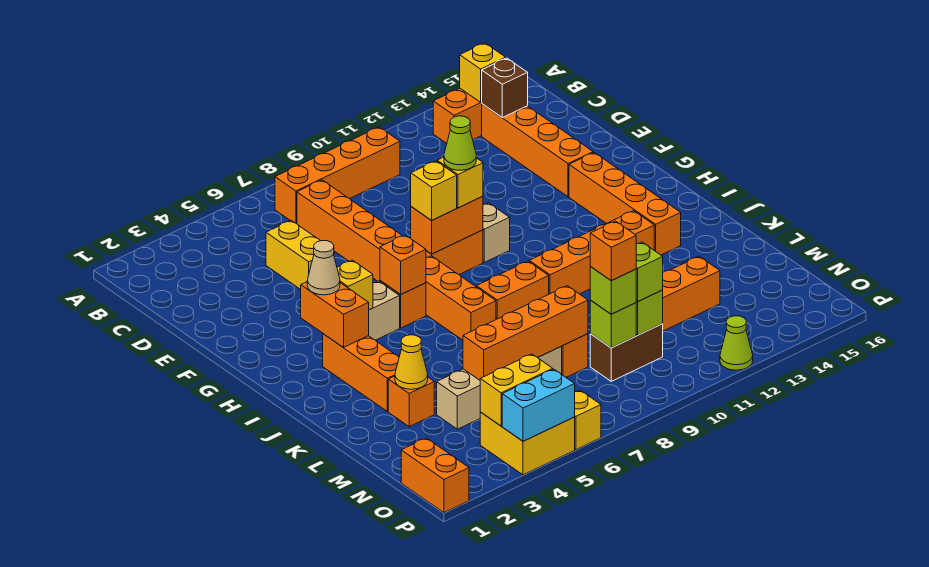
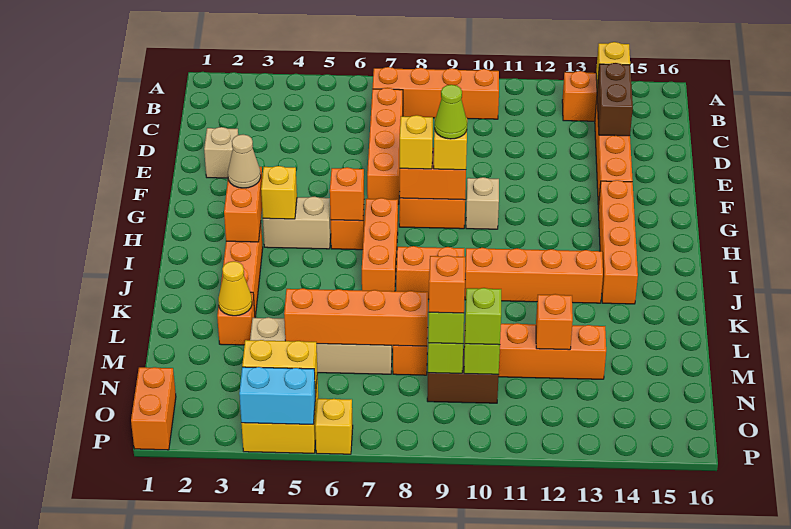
brown 1x1 brick [482,58,528,117] -> brown 1x2 brick [597,63,633,136]
yellow 1x2 brick [266,221,320,290] -> none
none -> tan 1x1 brick [204,127,238,178]
none -> orange 1x1 brick [536,294,573,350]
lime 1x1 cone [720,316,753,370] -> none

